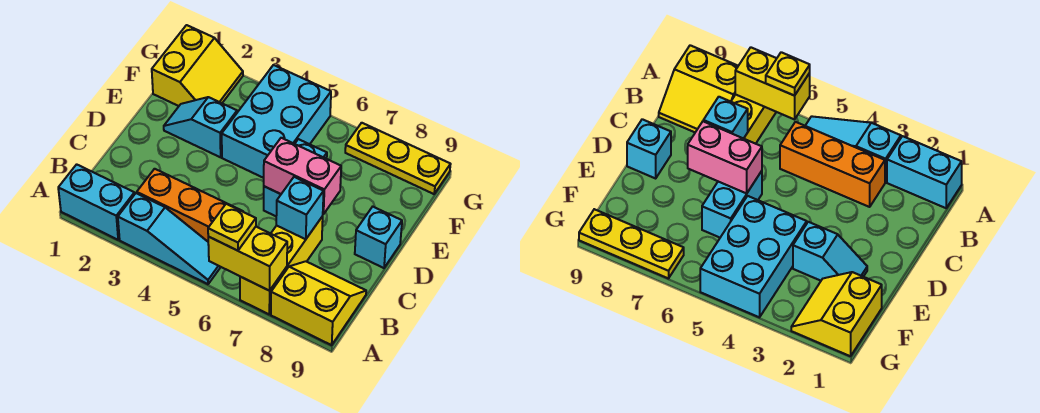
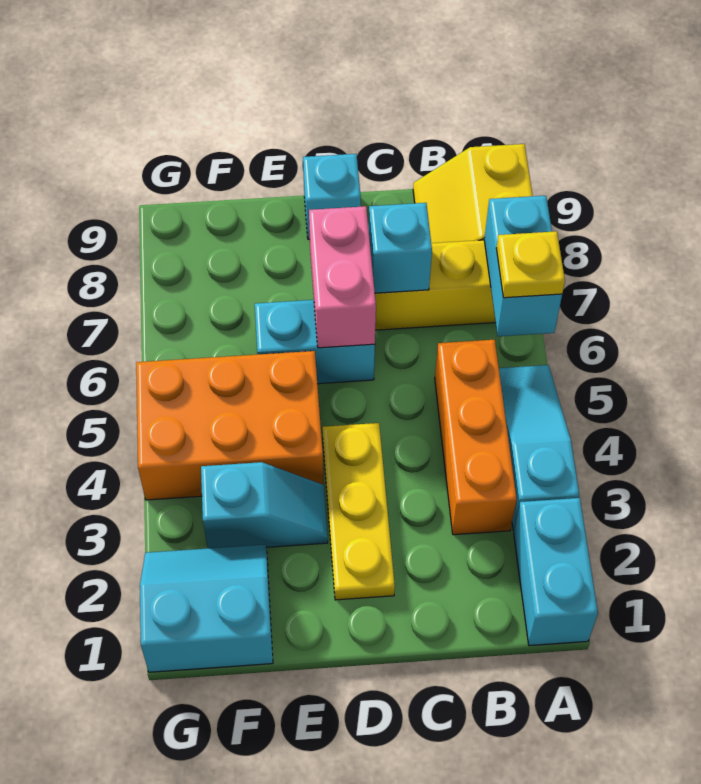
yellow 1x2 brick [208,227,287,291] -> cyan 1x2 brick [484,196,562,336]
cyan 1x2 slope [164,97,237,157] -> cyan 1x2 slope turned to [201,462,328,548]
cyan 2x3 brick [222,65,331,178] -> orange 2x3 brick [136,351,324,500]
yellow 2x2 slope [152,25,243,106] -> cyan 2x2 slope [140,545,273,672]
yellow 1x3 plate [345,123,451,194] -> yellow 1x3 plate moved to [322,423,395,600]

